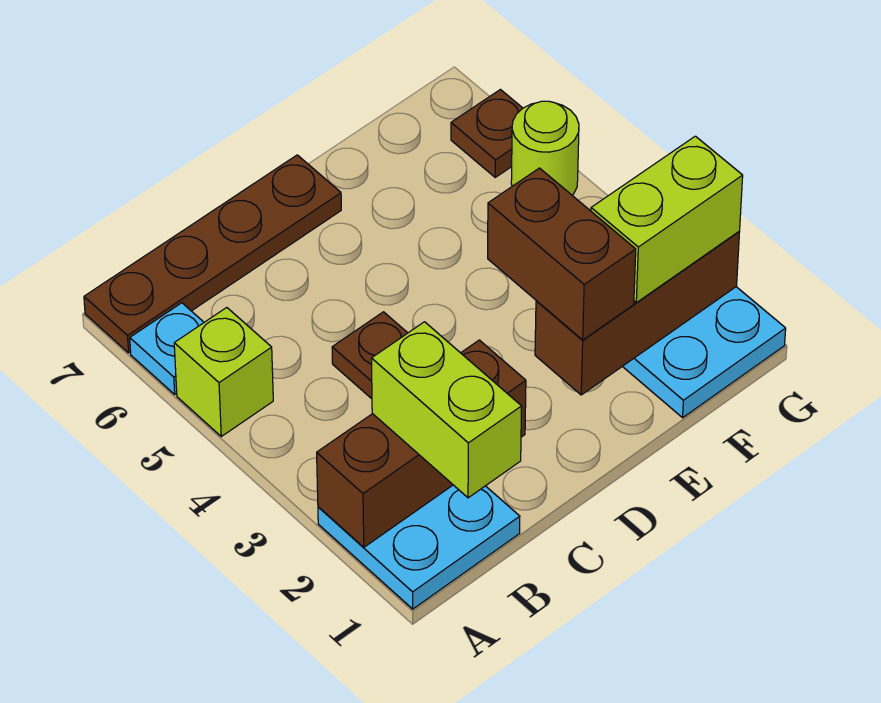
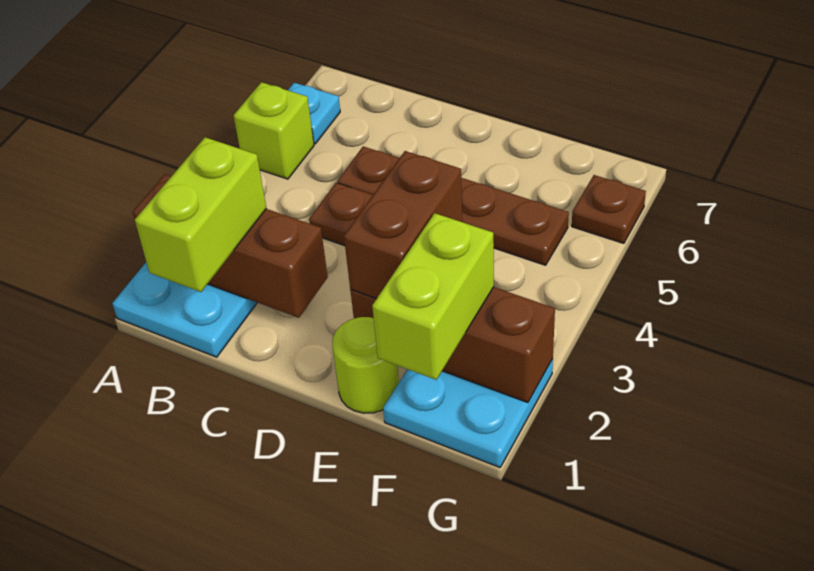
brown 1x4 plate [84,155,341,353] -> brown 1x4 plate moved to [337,147,569,265]
lime 1x2 brick [591,136,743,303] -> lime 1x2 brick turned to [372,213,494,380]
lime 1x1 round brick [511,101,579,195] -> lime 1x1 round brick moved to [332,317,399,413]

